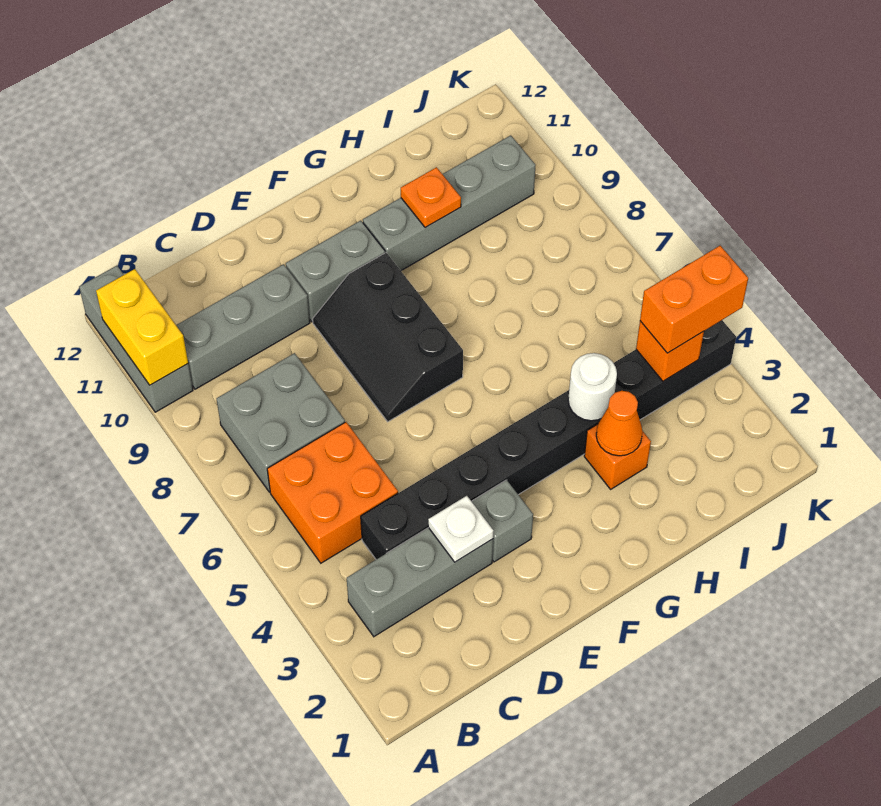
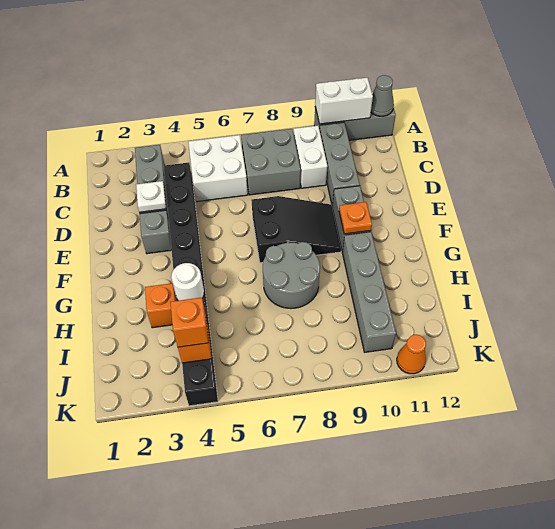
yellow 1x2 brick [96,269,188,385] -> white 1x2 brick [315,78,373,124]
none -> grey 1x1 cone [371,75,394,116]
orange 2x2 brick [267,422,398,563] -> white 2x2 brick [188,135,248,202]
none -> white 1x2 brick [294,126,328,188]
black 2x3 slope [313,253,463,422] -> black 2x3 slope turned to [252,196,341,263]
none -> grey 2x2 round brick [263,242,320,308]
orange 1x1 cone [596,391,643,456] -> orange 1x1 cone moved to [397,335,426,374]
orange 1x1 plate [401,167,461,228] -> orange 1x1 plate moved to [339,202,372,234]
orange 1x2 brick [640,246,748,353] -> orange 1x1 brick [170,298,209,347]

